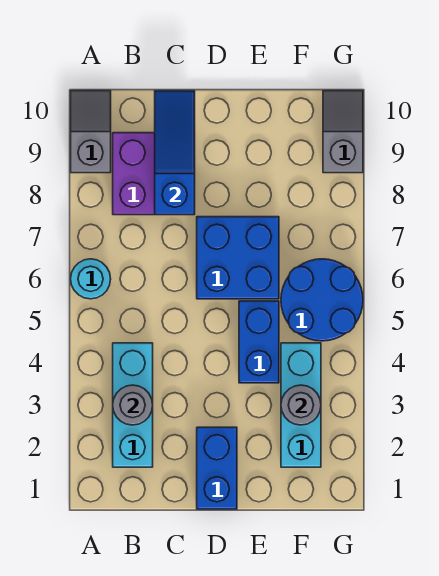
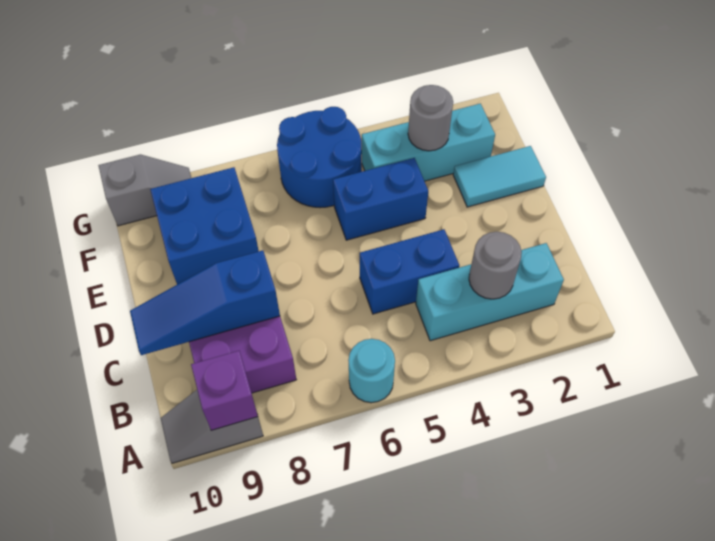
none -> purple 1x1 brick [191,351,258,430]
blue 1x2 brick [197,427,237,509] -> blue 1x2 brick moved to [360,229,459,314]
blue 2x2 brick [197,217,279,299] -> blue 2x2 brick moved to [150,167,259,284]
none -> cyan 1x2 tile [453,146,546,207]
grey 1x2 slope [323,91,363,173] -> grey 1x2 slope turned to [98,155,191,226]

